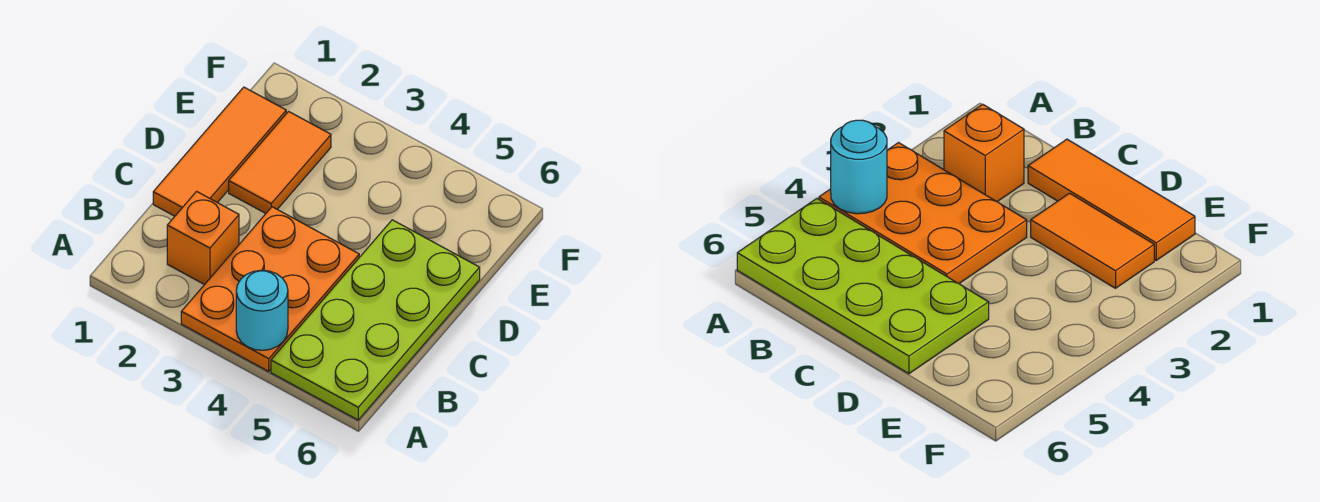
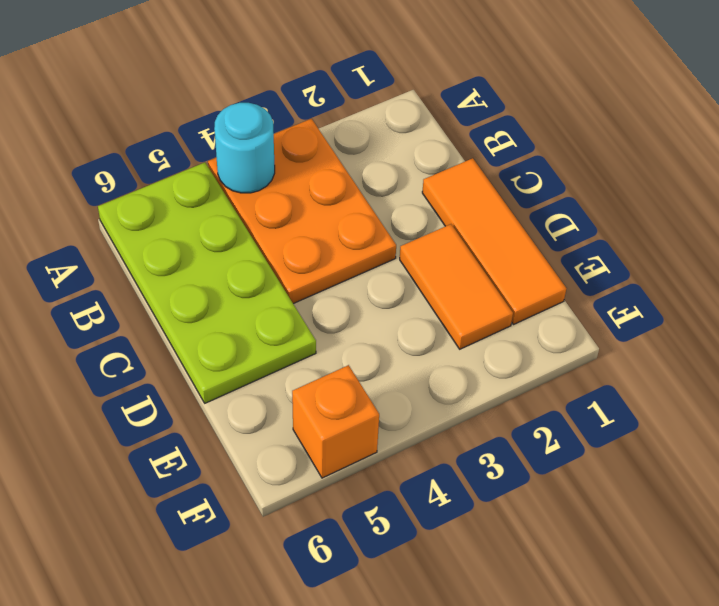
orange 1x1 brick [167,192,239,285] -> orange 1x1 brick moved to [292,365,379,478]

